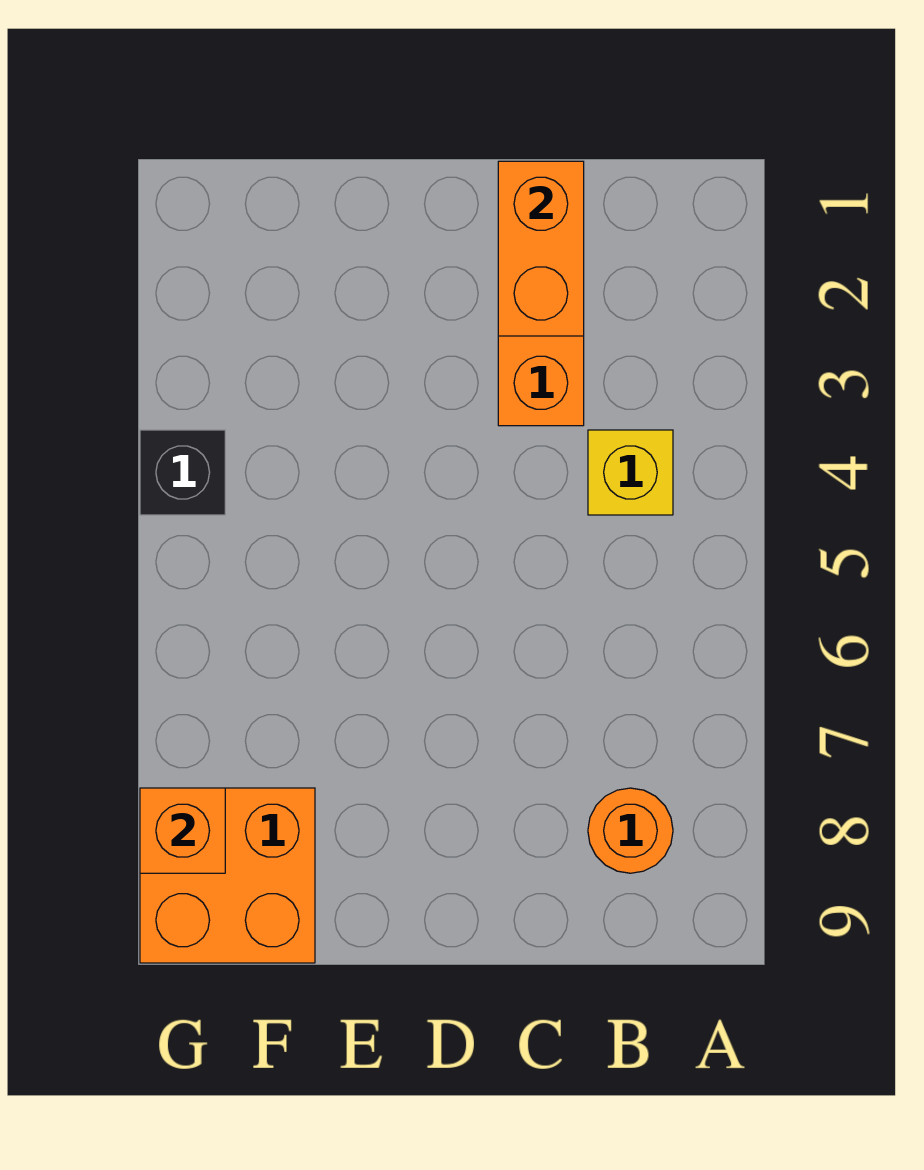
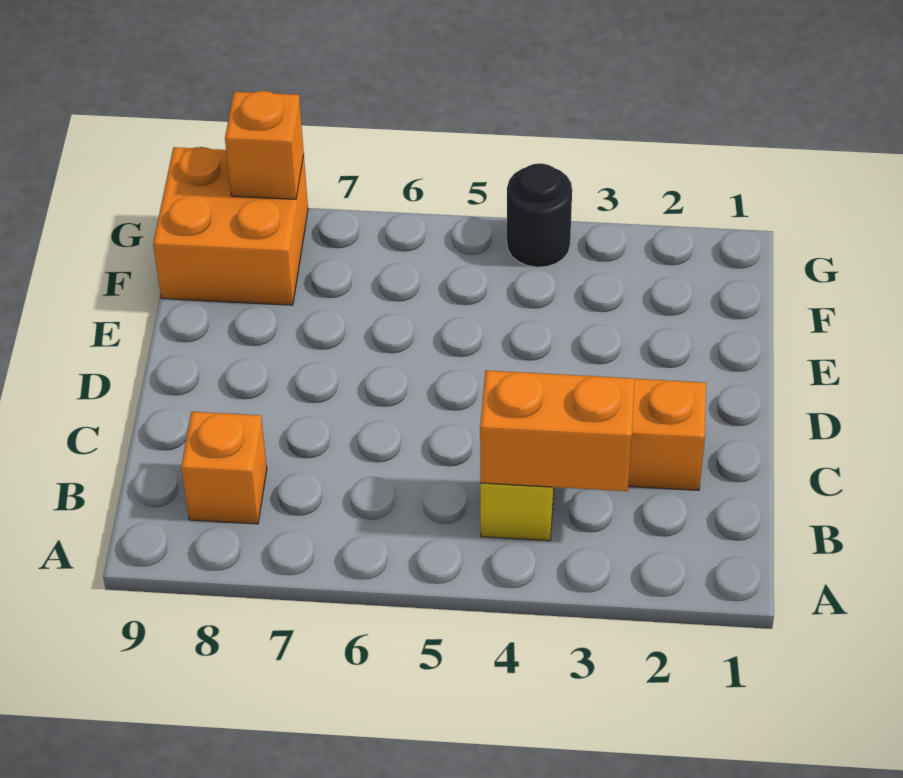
orange 1x1 round brick [588,788,673,873] -> orange 1x1 brick [181,412,267,524]
orange 1x2 brick [498,161,584,336] -> orange 1x2 brick moved to [480,370,634,491]
black 1x1 brick [140,430,225,515] -> black 1x1 round brick [507,163,572,267]

